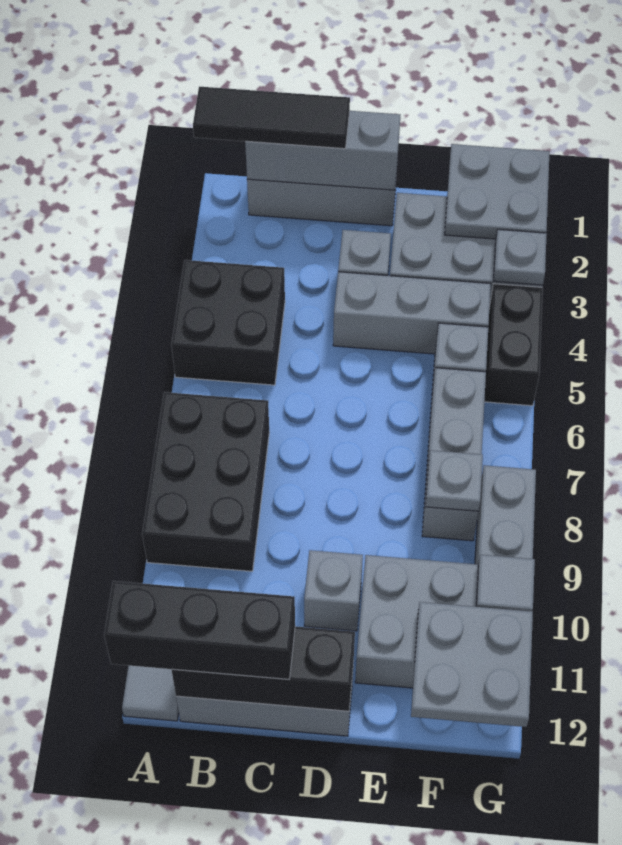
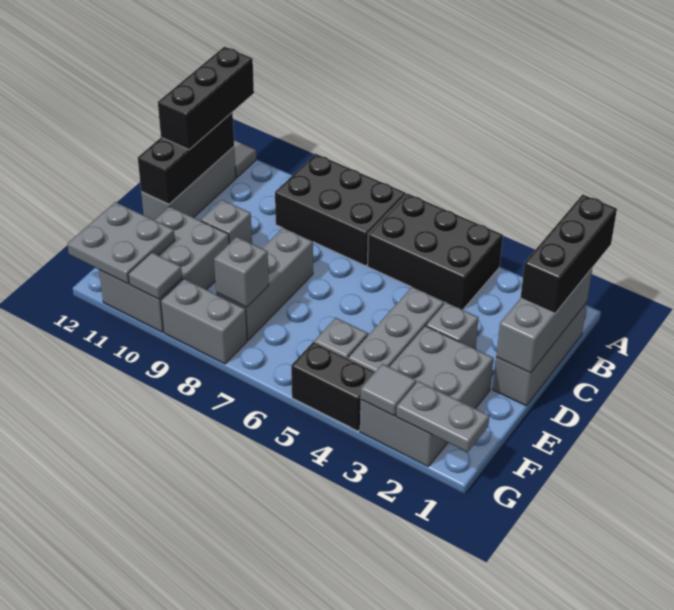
black 1x3 tile [193,87,350,149] -> black 1x3 brick [520,194,617,313]
black 2x2 brick [171,260,285,385] -> black 2x3 brick [367,194,503,310]
grey 2x2 plate [445,144,550,239] -> grey 1x2 plate [396,381,489,452]
grey 1x3 brick [422,368,486,541] -> grey 1x3 brick turned to [216,228,313,340]
grey 1x1 plate [426,450,483,511] -> grey 1x1 brick [214,237,269,307]
grey 1x1 plate [494,229,547,285] -> grey 1x1 tile [360,364,416,416]

